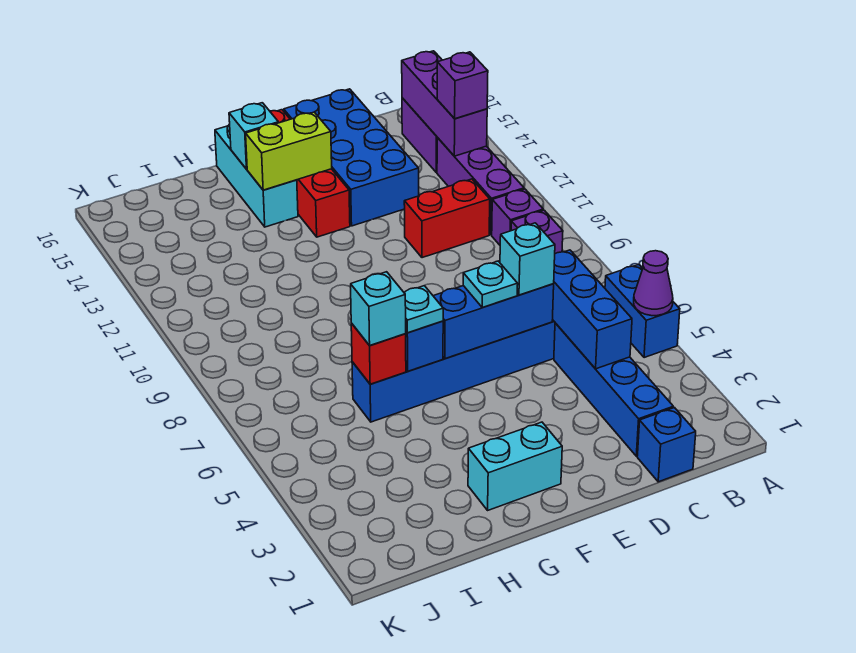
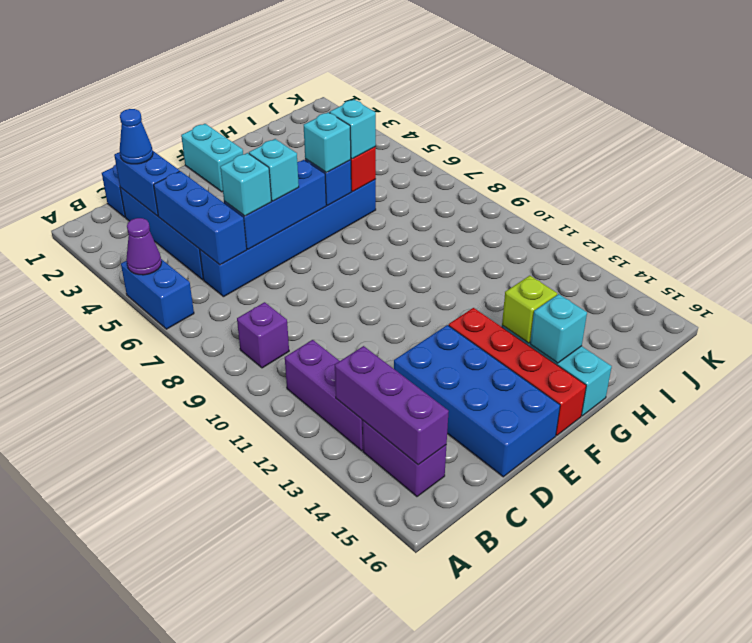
purple 1x1 brick [492,189,543,245] -> none
purple 1x1 brick [437,52,488,119] -> none
none -> blue 1x2 brick [114,151,180,216]
none -> blue 1x1 cone [120,109,153,164]
red 1x2 brick [404,179,490,258] -> none
cyan 1x1 plate [463,261,518,308] -> cyan 1x1 brick [249,139,299,201]
cyan 1x2 brick [468,422,562,510] -> cyan 1x2 brick turned to [181,124,243,192]
lime 1x2 brick [246,112,332,190] -> lime 1x1 brick [502,276,557,343]
cyan 1x1 plate [404,286,443,333] -> cyan 1x1 brick [304,112,351,173]

